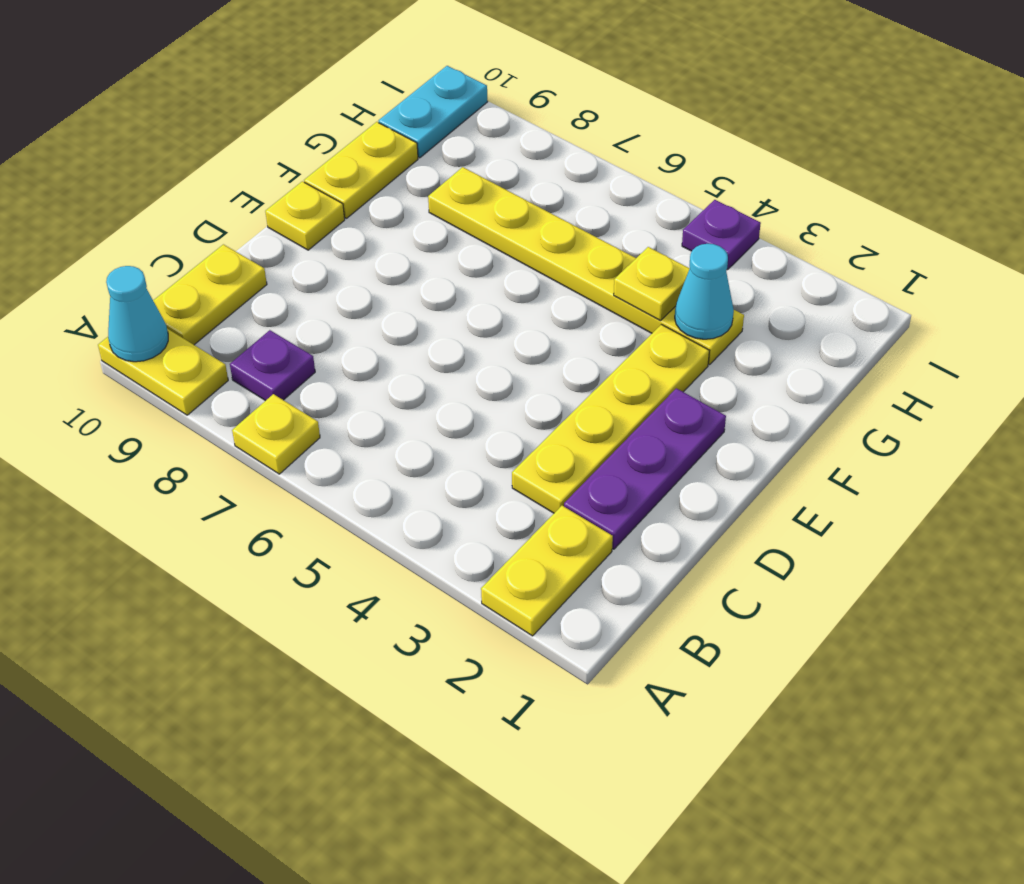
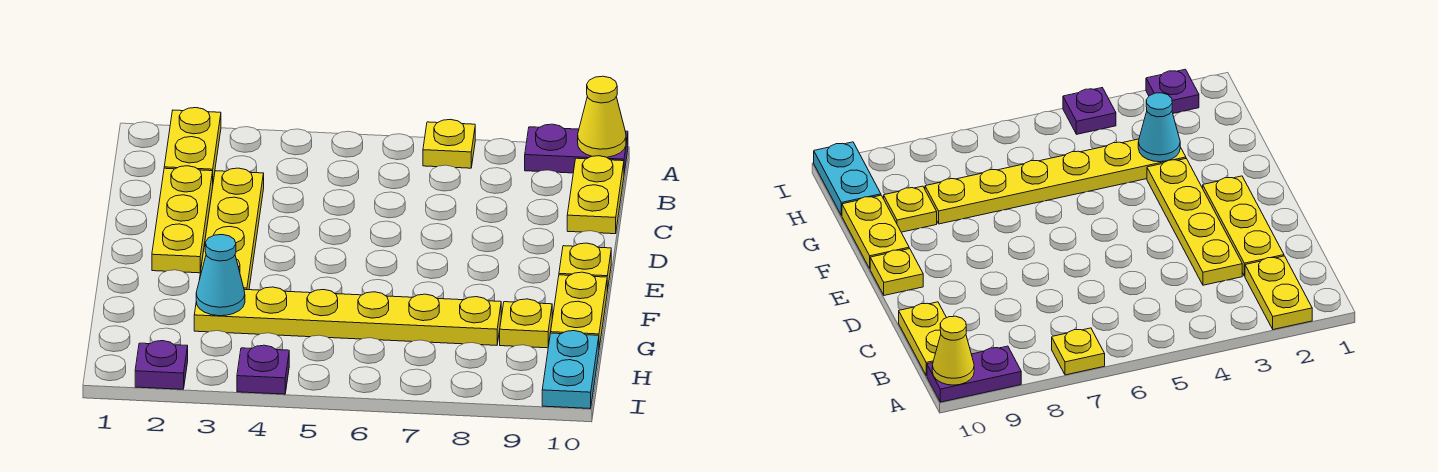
yellow 1x2 plate [98,329,228,415] -> purple 1x2 plate [525,124,628,173]
cyan 1x1 cone [106,266,168,362] -> yellow 1x1 cone [578,76,626,157]
purple 1x1 plate [230,330,315,401] -> purple 1x1 plate moved to [135,341,188,389]
purple 1x3 plate [564,388,726,549] -> yellow 1x3 plate [152,166,213,273]
yellow 1x1 plate [614,247,690,321] -> yellow 1x1 plate moved to [500,299,552,348]

